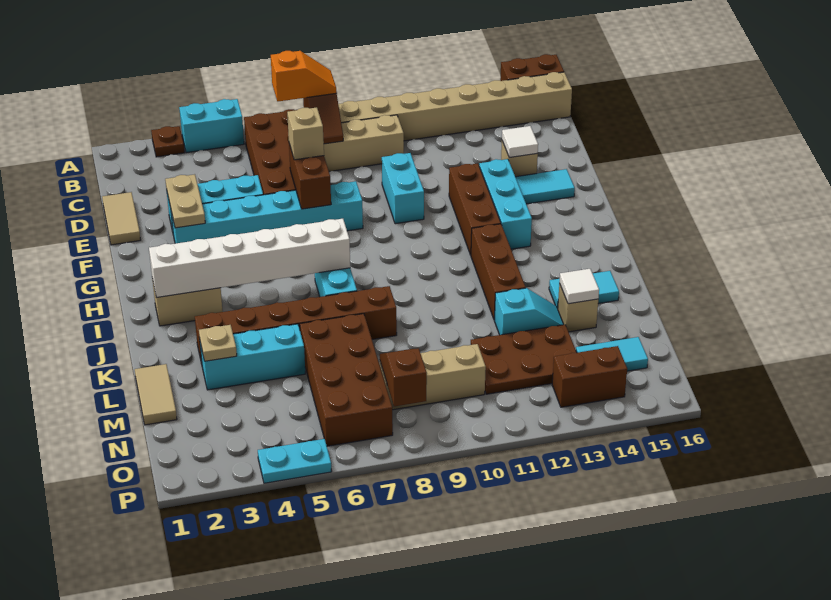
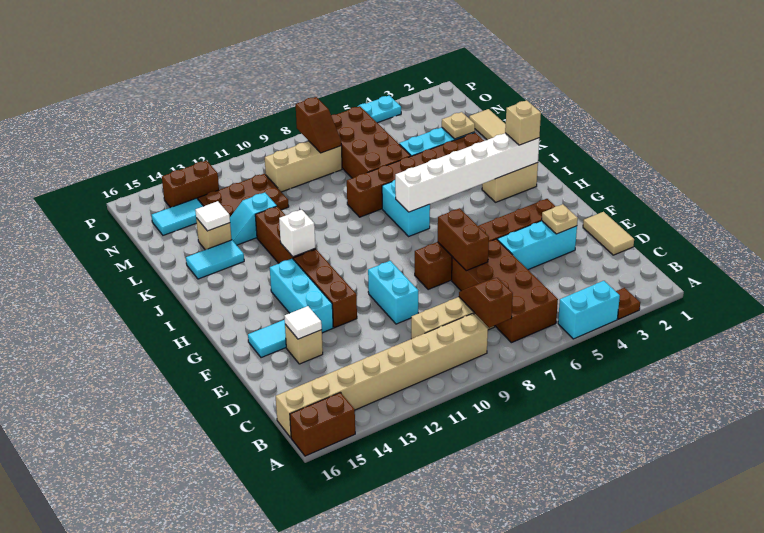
orange 1x2 slope [271,51,337,101] -> none
tan 1x2 plate [165,174,205,228] -> tan 1x1 plate [542,204,578,234]
tan 1x1 brick [287,107,324,160] -> tan 1x1 brick moved to [505,100,541,145]
cyan 1x6 brick [171,181,363,244] -> brown 1x6 brick [415,199,555,290]
none -> white 1x1 brick [279,210,315,257]

